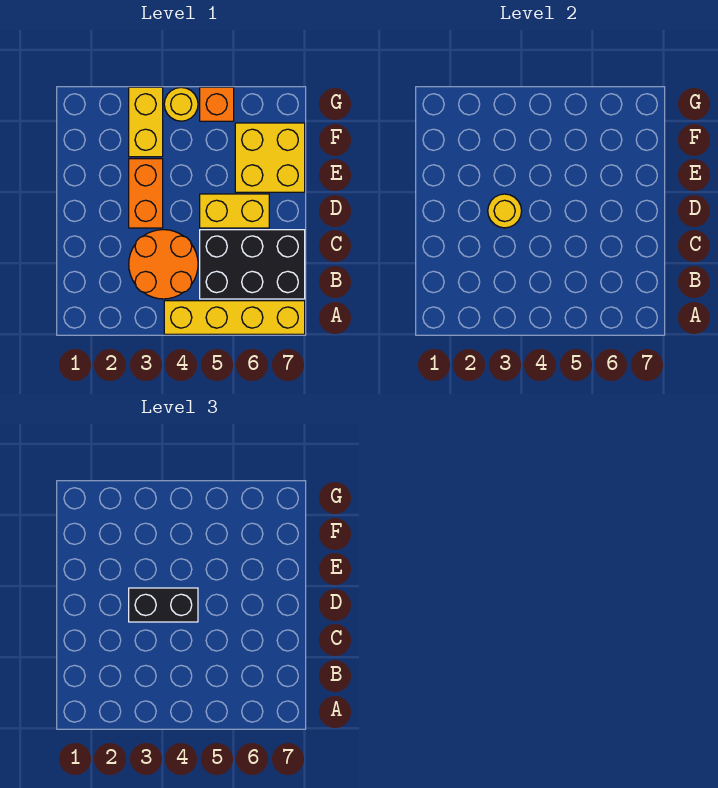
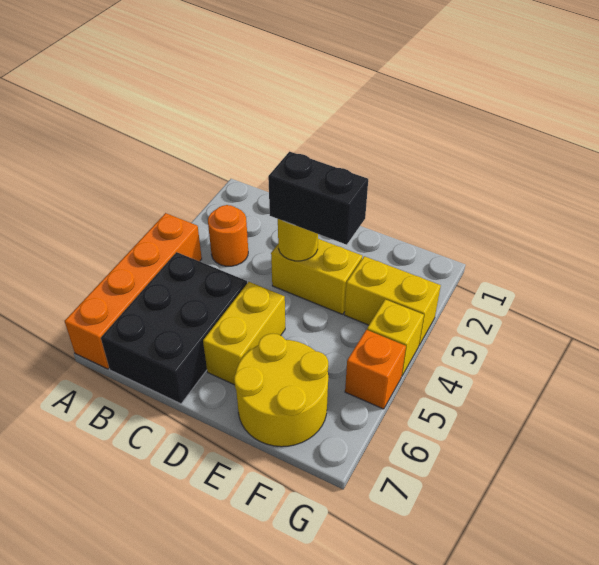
yellow 1x4 brick [164,301,305,334] -> orange 1x4 brick [65,213,202,369]
orange 2x2 round brick [129,230,198,299] -> orange 1x1 round brick [208,205,248,266]
orange 1x2 brick [129,159,163,228] -> yellow 1x2 brick [271,239,362,314]
black 1x2 brick [129,588,198,622] -> black 1x2 brick turned to [268,152,368,245]
yellow 2x2 brick [235,123,305,192] -> yellow 2x2 round brick [234,334,328,447]
yellow 1x1 round brick [164,87,198,121] -> yellow 1x1 brick [367,299,424,375]

